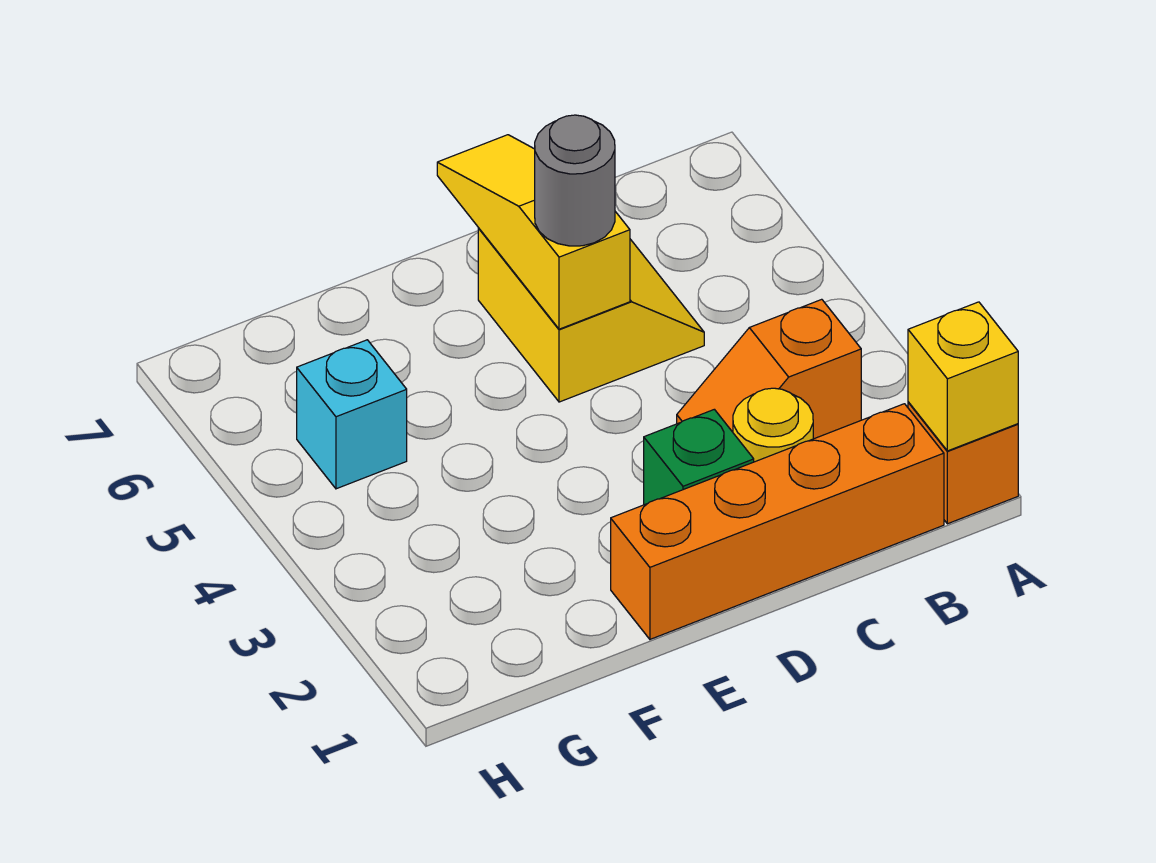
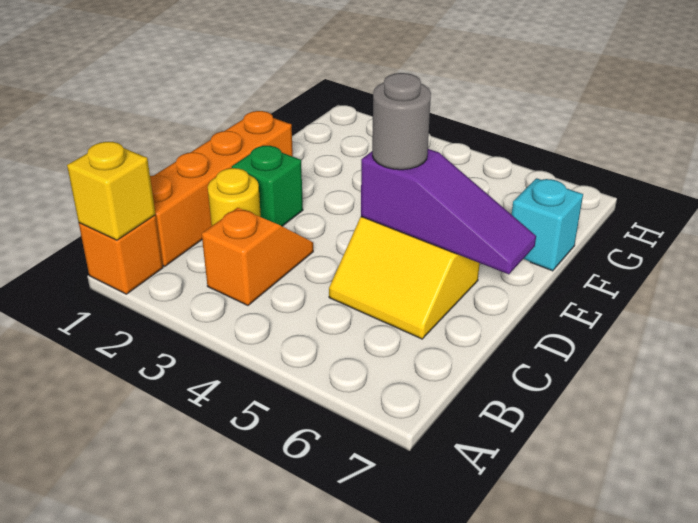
yellow 1x3 slope [437,135,630,329] -> purple 1x3 slope [361,149,536,274]
cyan 1x1 brick [297,340,407,489] -> cyan 1x1 brick moved to [512,178,583,271]

